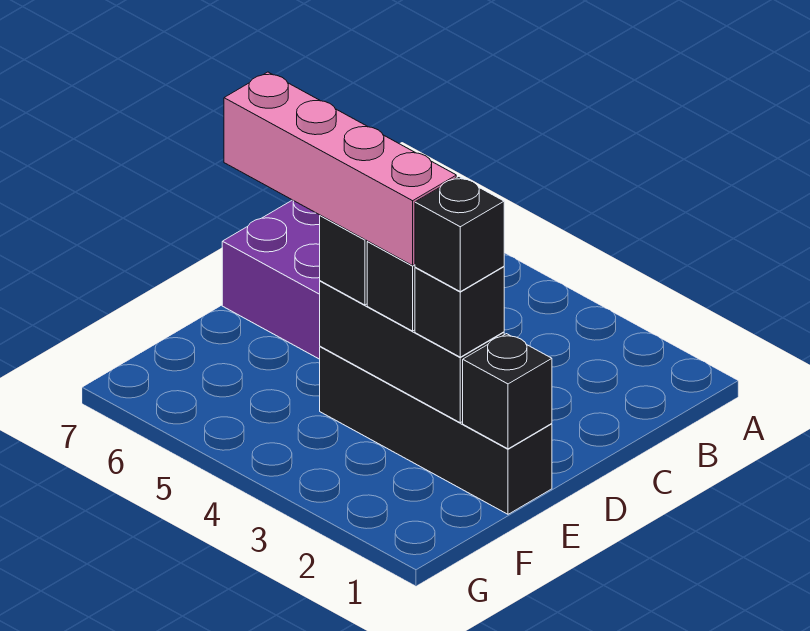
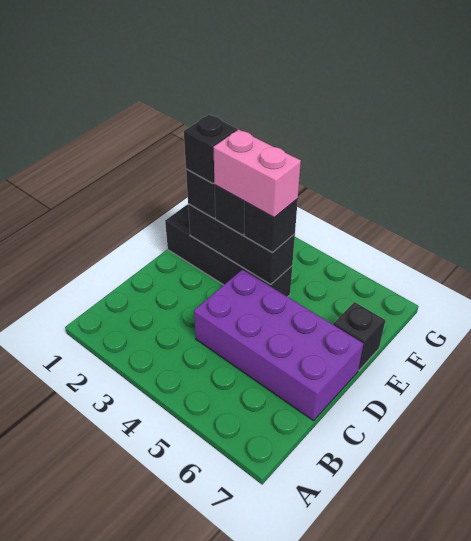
black 1x1 brick [463,334,552,449] -> black 1x1 brick moved to [333,302,385,370]
pink 1x4 brick [224,72,456,265] -> pink 1x2 brick [213,129,301,217]

